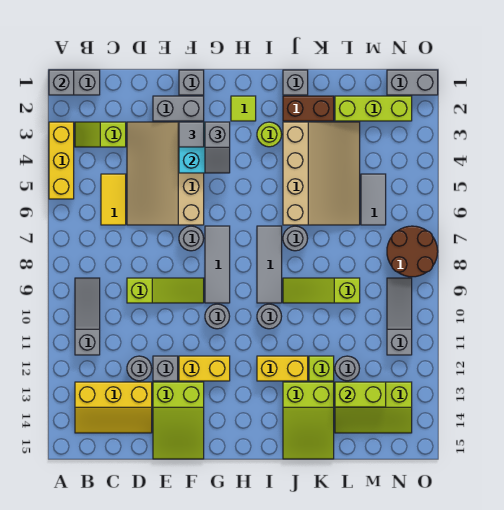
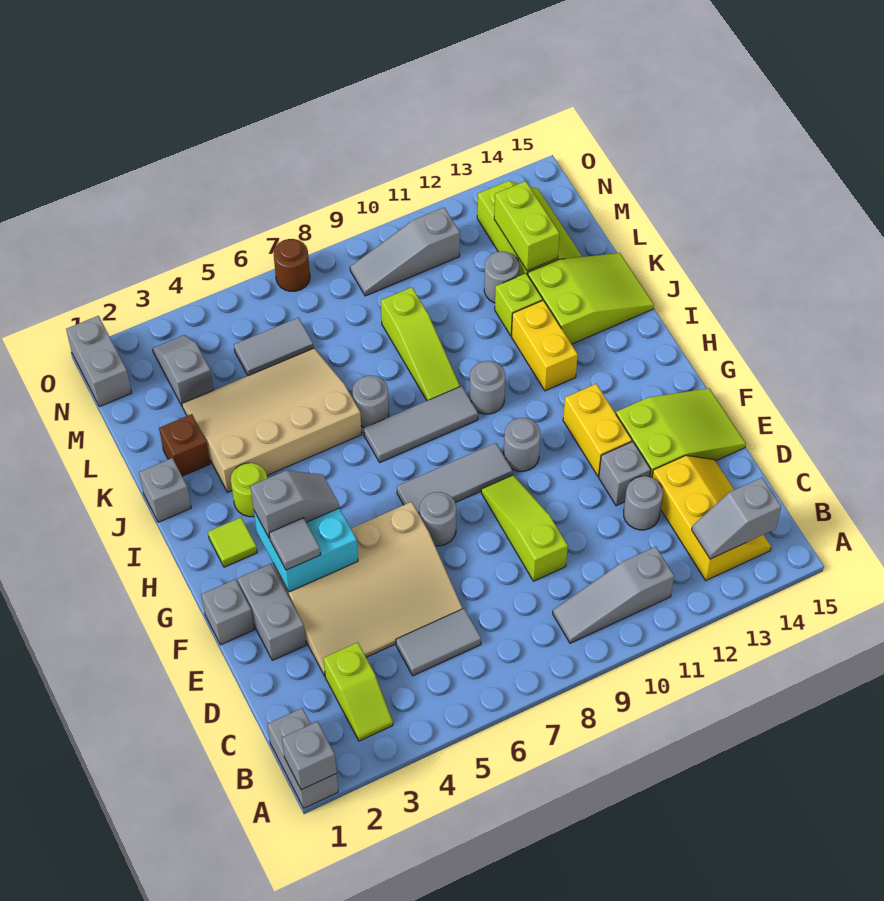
yellow 1x3 brick [49,122,74,199] -> none
none -> grey 1x2 slope [692,478,781,559]
yellow 1x2 tile [101,174,126,225] -> grey 1x2 tile [396,608,481,676]
brown 1x2 brick [283,96,334,121] -> brown 1x1 brick [159,414,210,476]
lime 1x3 brick [335,96,412,121] -> none
none -> grey 1x2 slope [153,335,214,405]
brown 2x2 round brick [387,226,438,277] -> brown 1x1 round brick [274,239,310,291]

